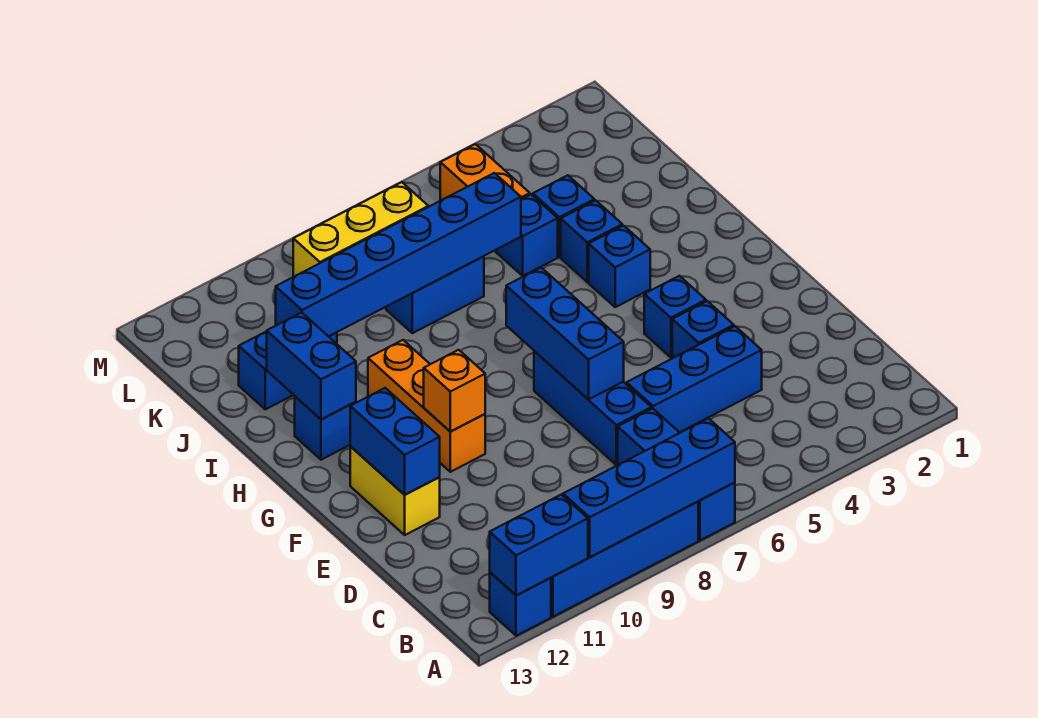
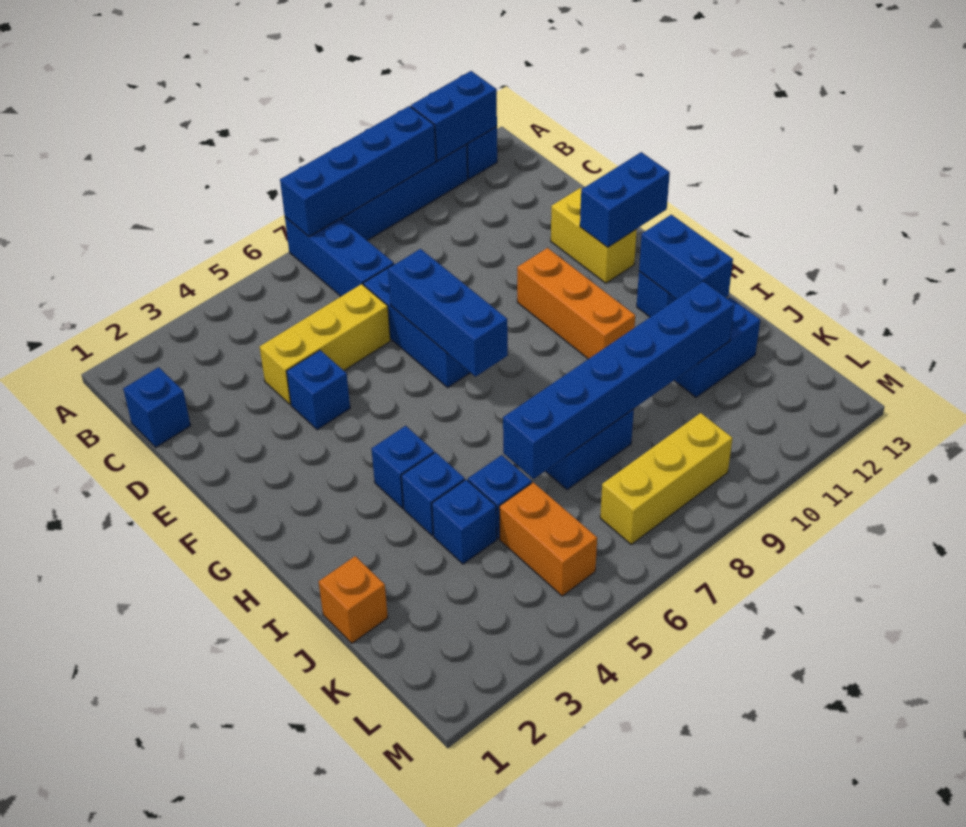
blue 1x3 brick [626,326,762,432] -> yellow 1x3 brick [260,284,390,405]
blue 1x2 brick [350,388,440,495] -> blue 1x2 brick turned to [580,152,670,247]
blue 1x1 brick [644,276,706,357] -> blue 1x1 brick moved to [123,367,191,447]
orange 1x1 brick [424,350,485,431] -> orange 1x1 brick moved to [319,556,388,643]

